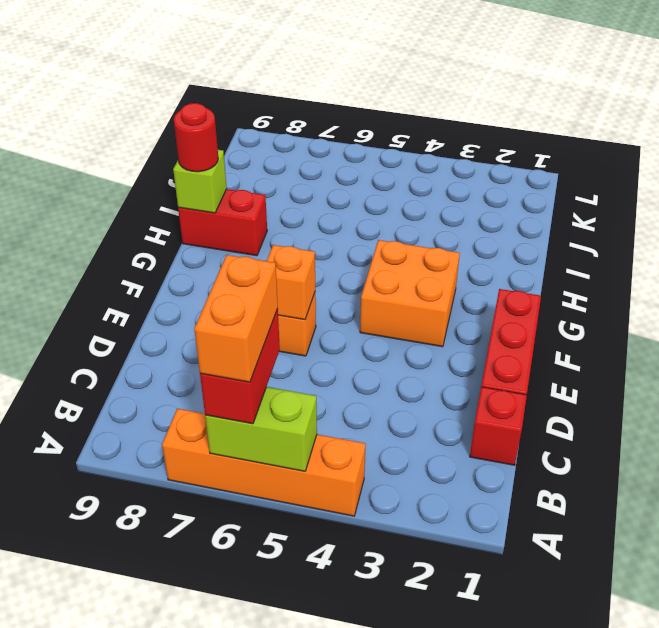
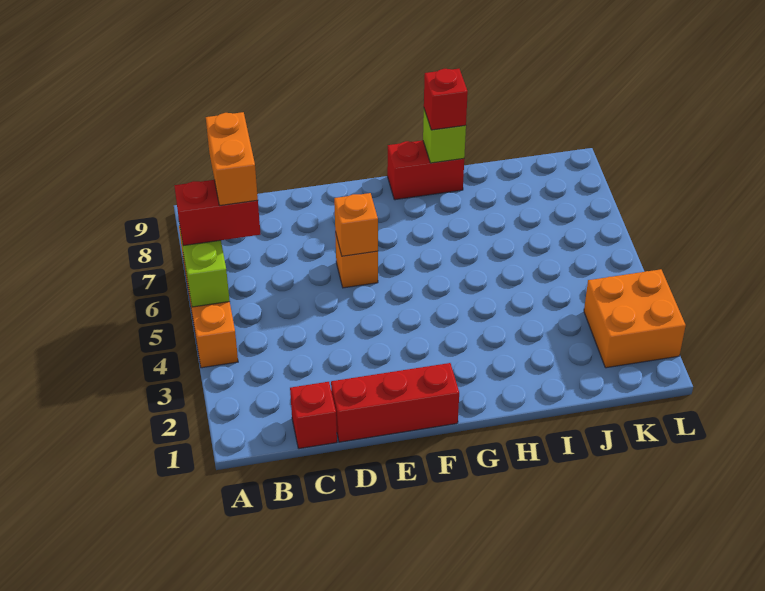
orange 1x2 brick [194,255,278,382] -> orange 1x2 brick turned to [206,112,258,205]
orange 2x2 brick [360,240,460,347] -> orange 2x2 brick moved to [584,269,686,368]
red 1x2 brick [178,189,267,256] -> red 1x2 brick turned to [387,140,464,200]
red 1x1 round brick [174,103,218,172] -> red 1x1 brick [424,69,468,130]

